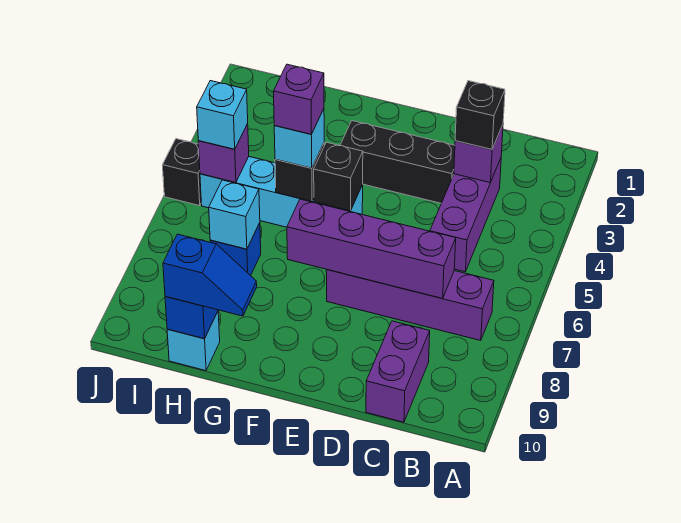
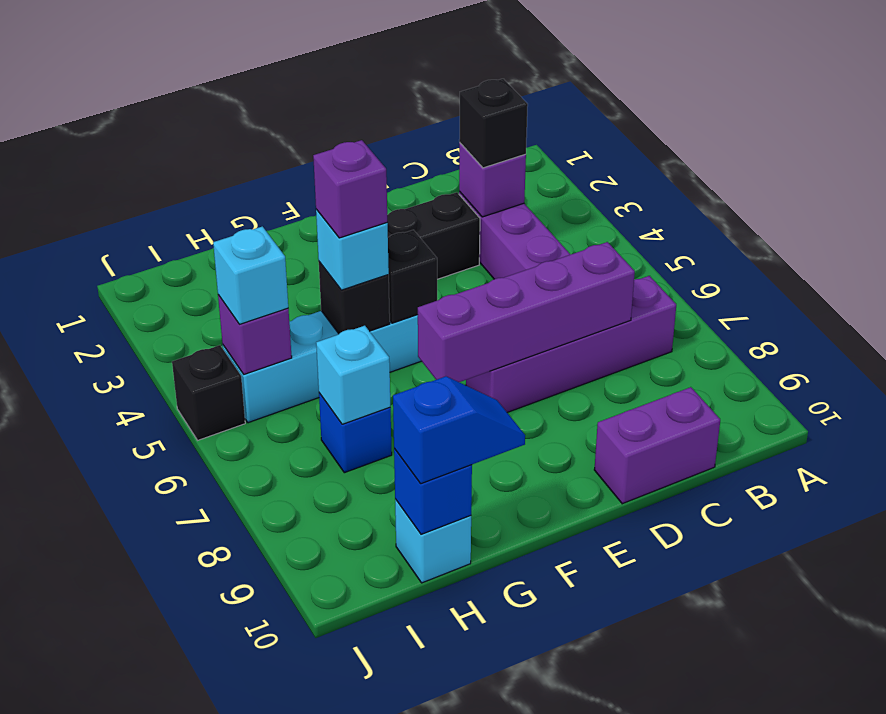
purple 1x2 brick [366,321,430,422] -> purple 1x2 brick turned to [594,387,720,504]

